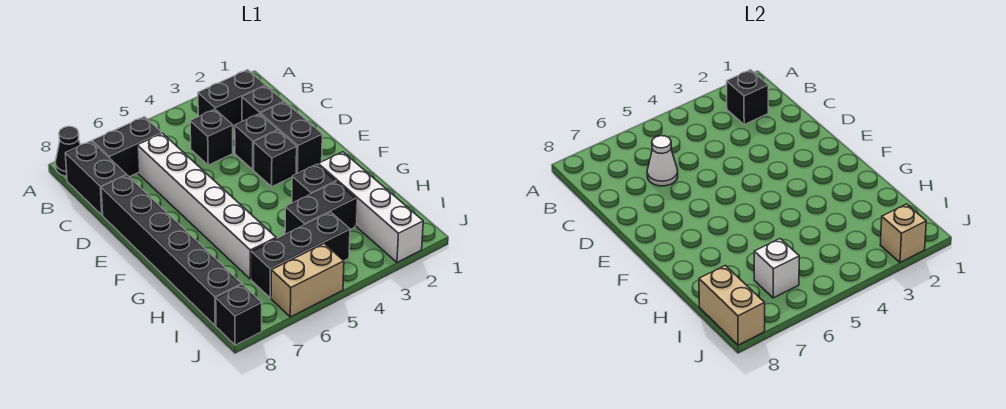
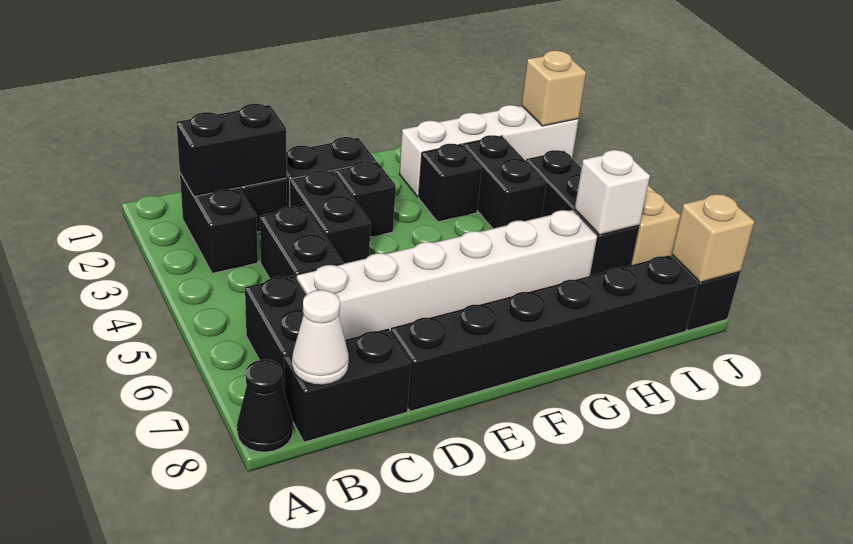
black 1x1 brick [727,70,768,125] -> black 1x2 brick [176,104,287,197]
black 1x1 brick [190,109,233,165] -> black 1x2 brick [260,206,343,279]
white 1x1 cone [647,136,678,186] -> white 1x1 cone moved to [292,290,349,385]
black 1x1 brick [235,114,277,170] -> black 1x2 brick [290,170,371,264]
tan 1x2 brick [699,265,765,345] -> tan 1x1 brick [672,194,754,282]

